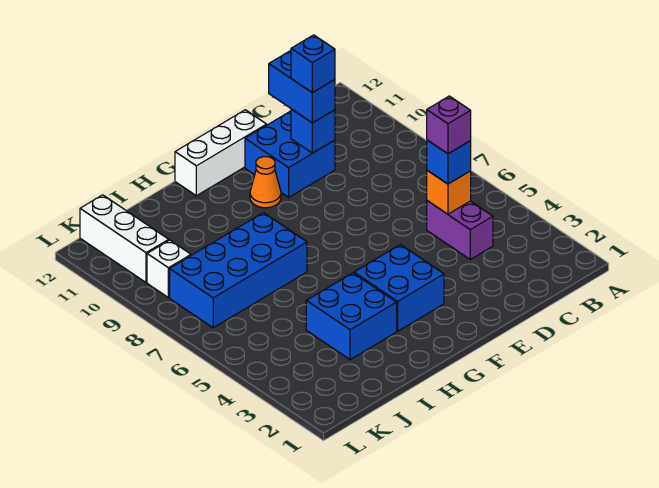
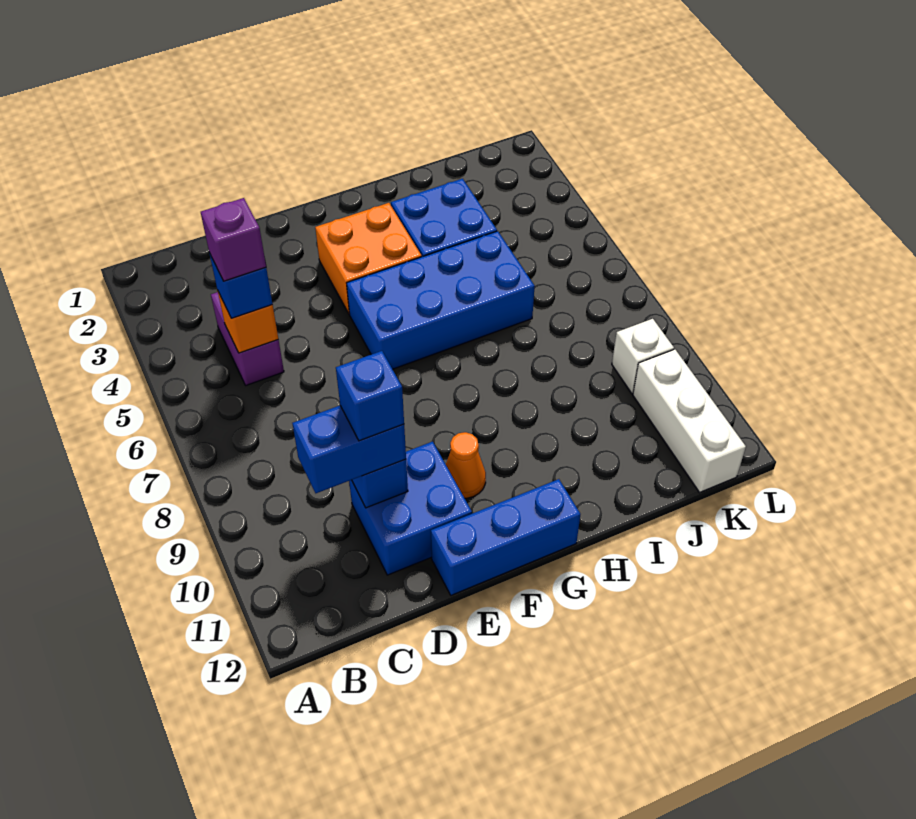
blue 1x2 brick [269,51,335,123] -> blue 1x2 brick turned to [292,406,406,493]
white 1x3 brick [175,110,267,196] -> blue 1x3 brick [431,479,580,595]
blue 2x2 brick [354,245,444,331] -> orange 2x2 brick [315,203,422,314]
blue 2x4 brick [170,213,307,328] -> blue 2x4 brick moved to [347,231,535,369]

